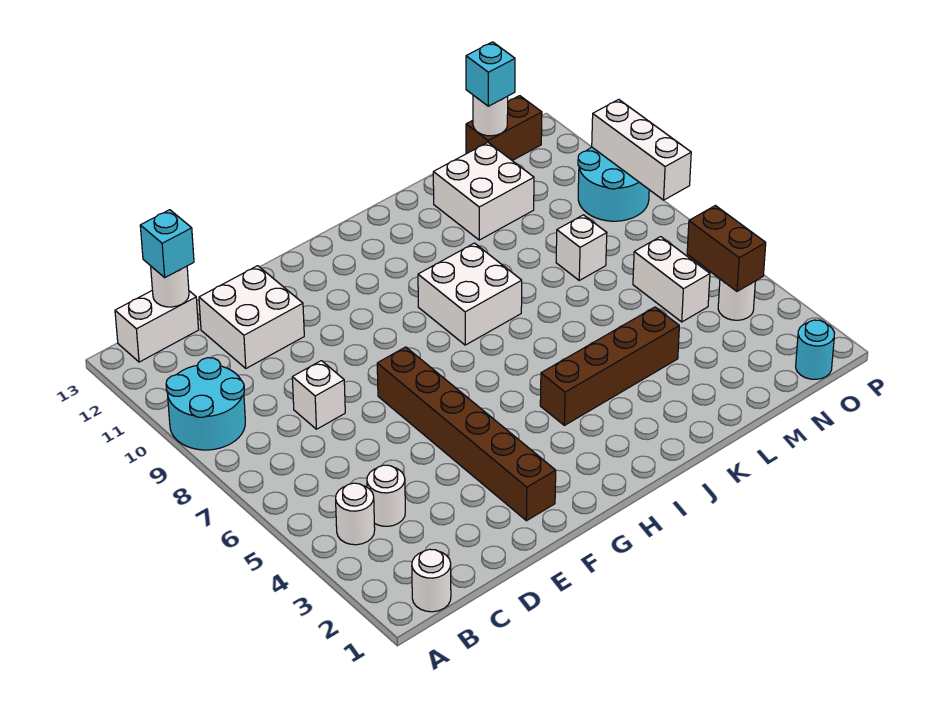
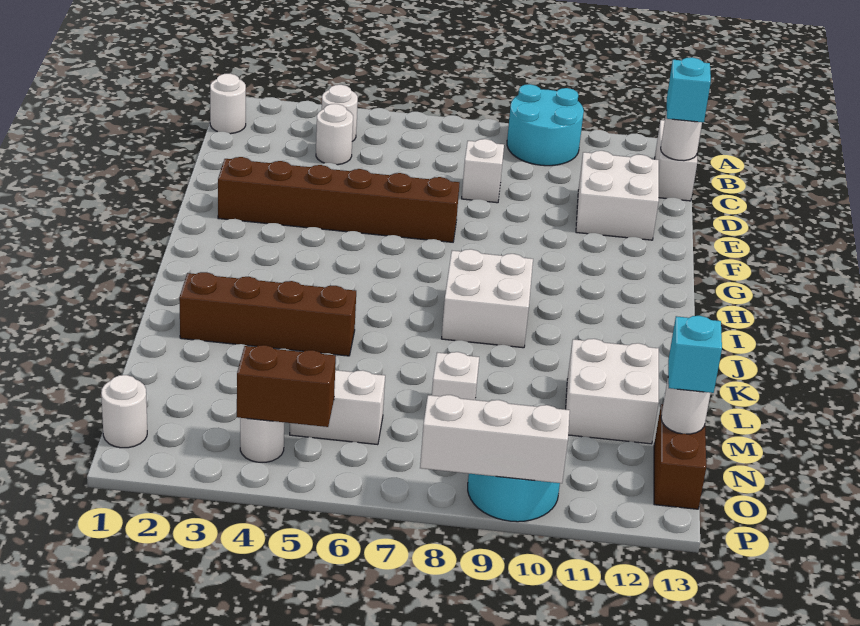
brown 1x4 brick [540,307,679,425] -> brown 1x4 brick turned to [179,272,356,356]
cyan 1x1 round brick [796,320,835,379] -> white 1x1 round brick [101,375,147,448]

